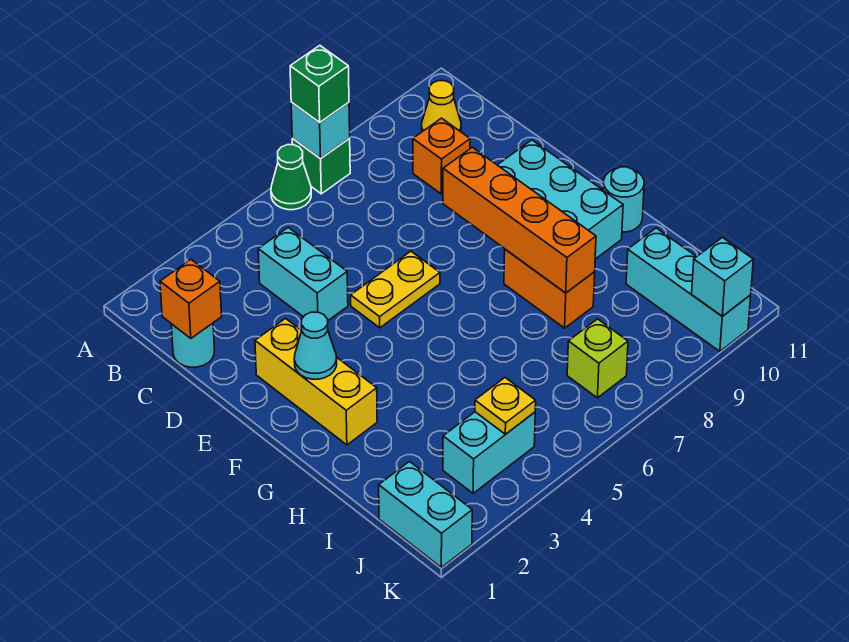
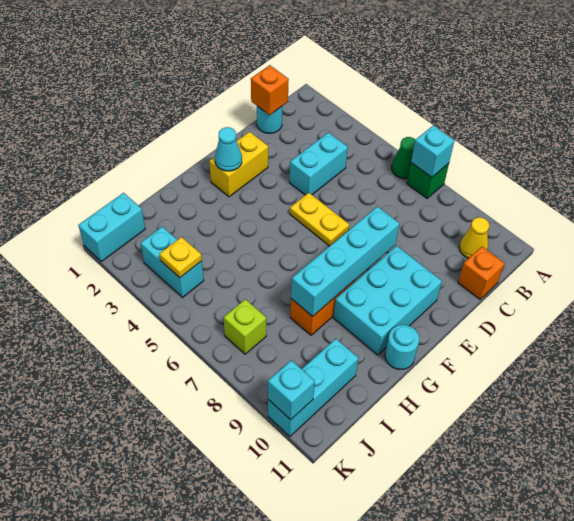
green 1x1 brick [290,45,349,123] -> none
orange 1x1 brick [413,118,470,194] -> orange 1x1 brick moved to [458,247,505,299]
yellow 1x3 brick [255,319,377,445] -> yellow 1x2 brick [209,132,268,197]
orange 1x4 brick [443,147,596,293] -> cyan 1x4 brick [291,207,400,316]

